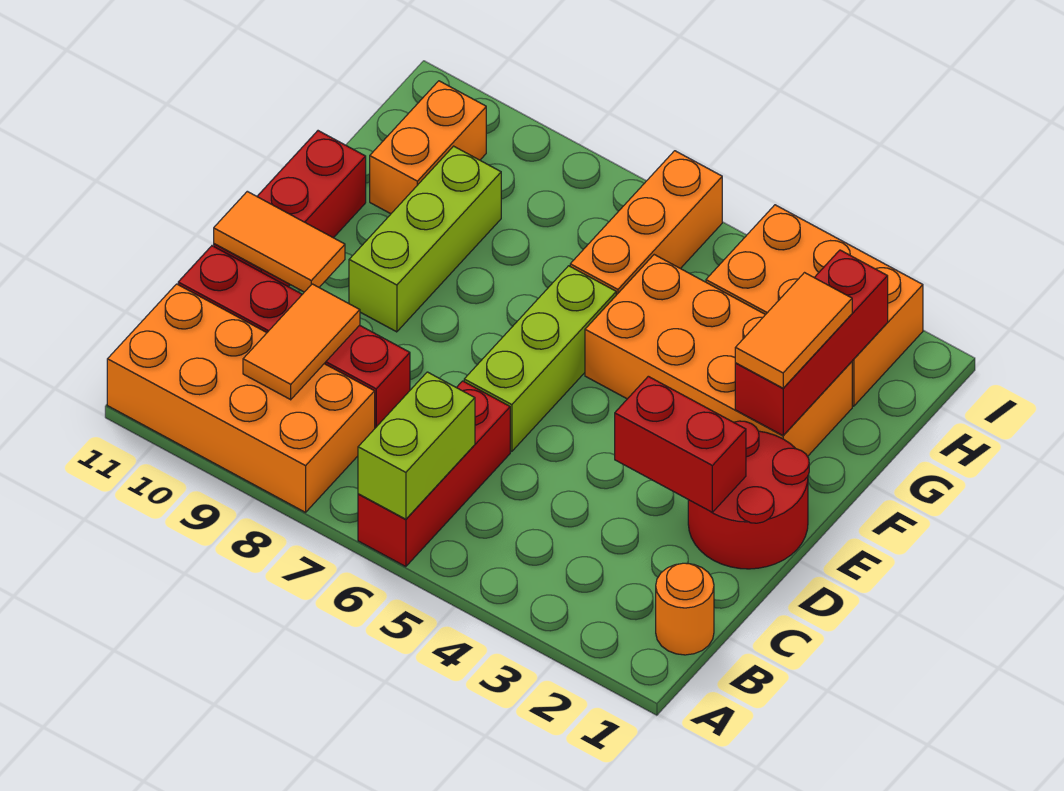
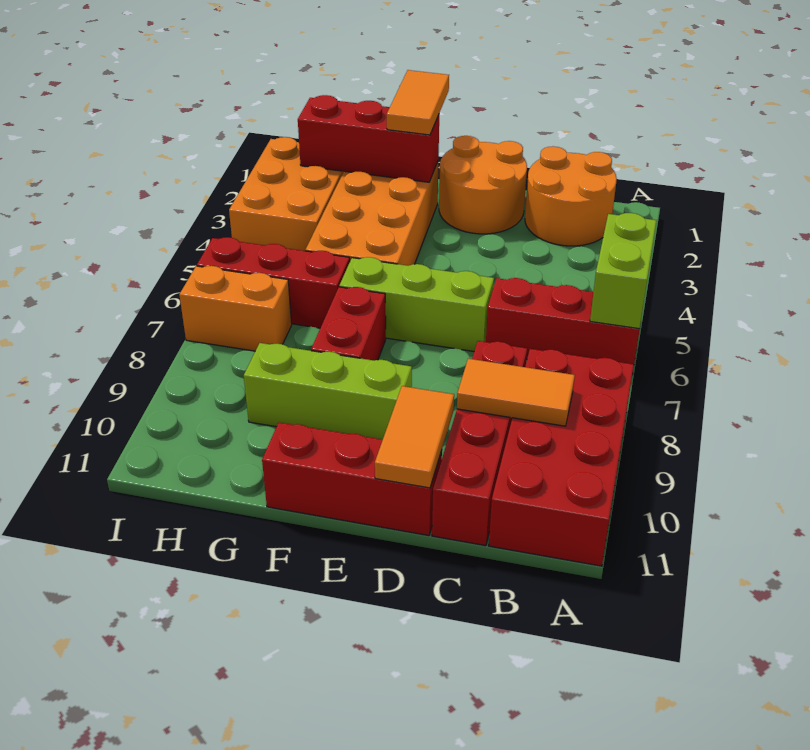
lime 1x2 brick [358,372,475,519] -> lime 1x2 brick turned to [590,213,657,329]
orange 2x4 brick [107,284,375,512] -> red 2x4 brick [489,349,634,566]
orange 1x1 round brick [656,563,714,655] -> orange 2x2 round brick [525,146,617,246]
red 2x2 round brick [688,421,809,569] -> orange 2x2 round brick [439,136,527,234]
red 1x2 brick [615,376,746,512] -> red 1x2 brick moved to [311,287,386,361]
orange 1x2 tile [735,273,852,388] -> orange 1x2 tile turned to [387,70,449,135]
orange 1x3 brick [570,151,722,295] -> red 1x3 brick [197,237,350,328]
orange 1x2 brick [370,81,486,214] -> orange 1x2 brick moved to [179,266,292,351]

